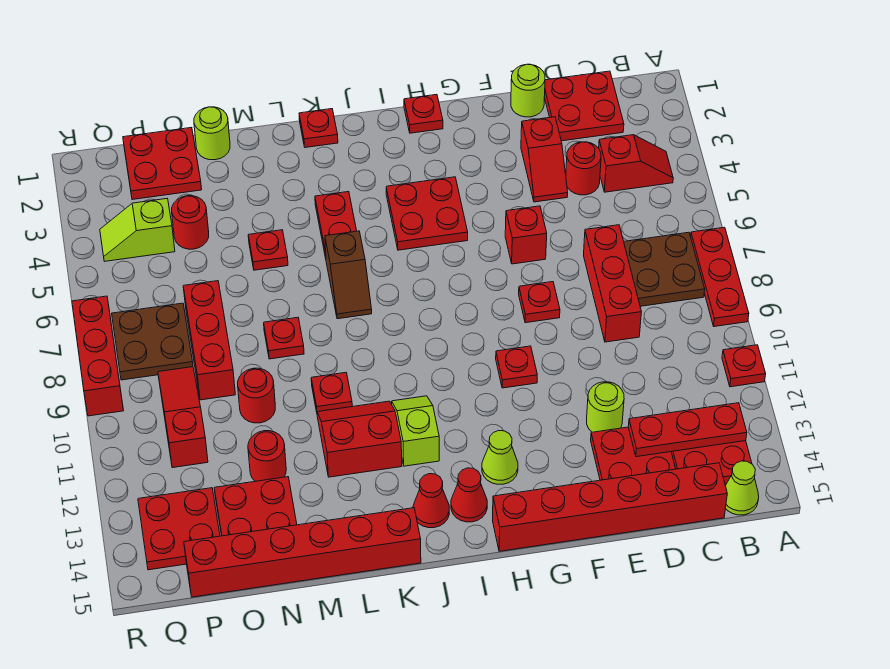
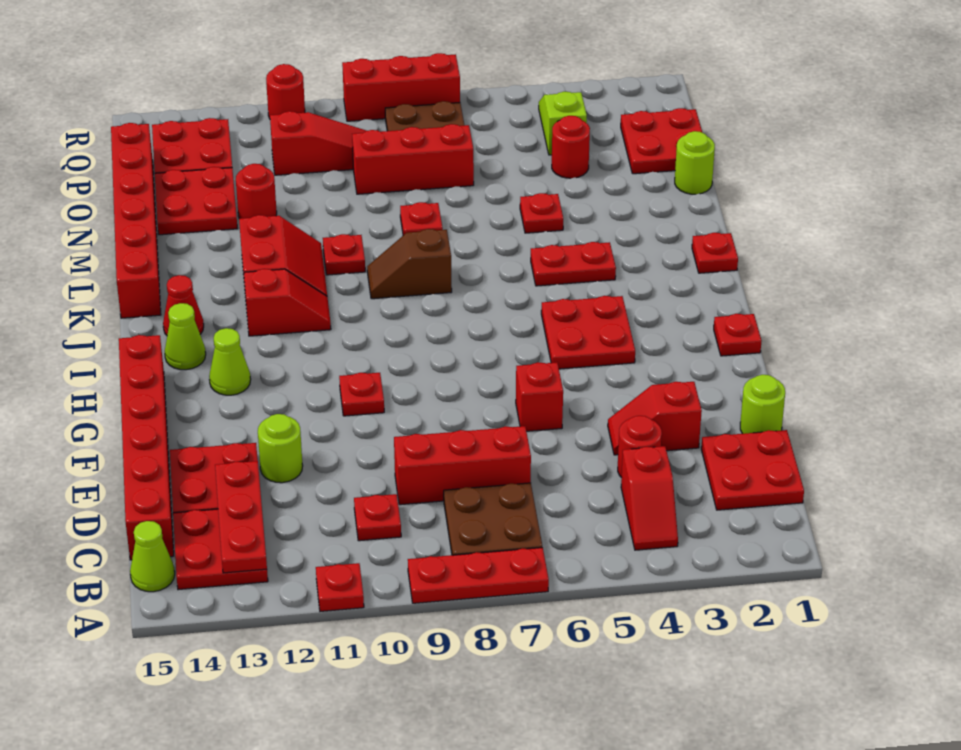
red 1x1 plate [519,282,560,323] -> red 1x1 plate moved to [354,494,401,541]
red 1x1 cone [451,468,487,522] -> lime 1x1 cone [165,303,206,370]
lime 1x2 slope [392,396,439,466] -> red 1x2 slope [244,269,331,336]
brown 1x2 slope [325,231,372,319] -> brown 1x2 slope moved to [367,229,452,299]
red 1x1 round brick [238,368,275,423] -> red 1x1 round brick moved to [266,64,305,119]

